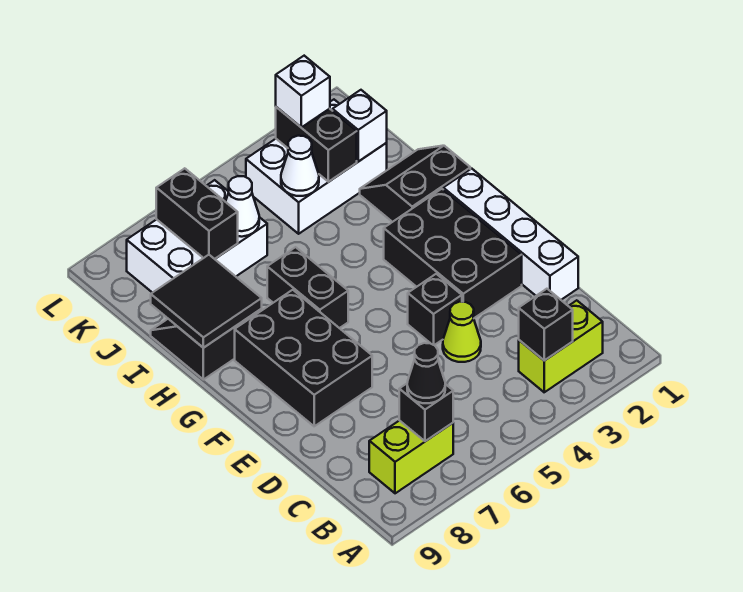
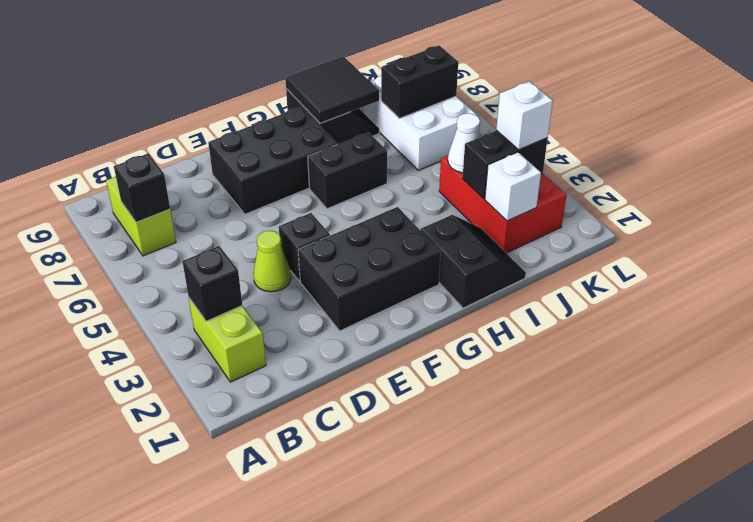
black 1x1 cone [407,343,445,403] -> none
white 1x4 brick [443,169,578,300] -> none
white 2x3 brick [246,100,387,234] -> red 2x3 brick [439,156,567,253]
white 1x1 cone [226,176,259,237] -> none

